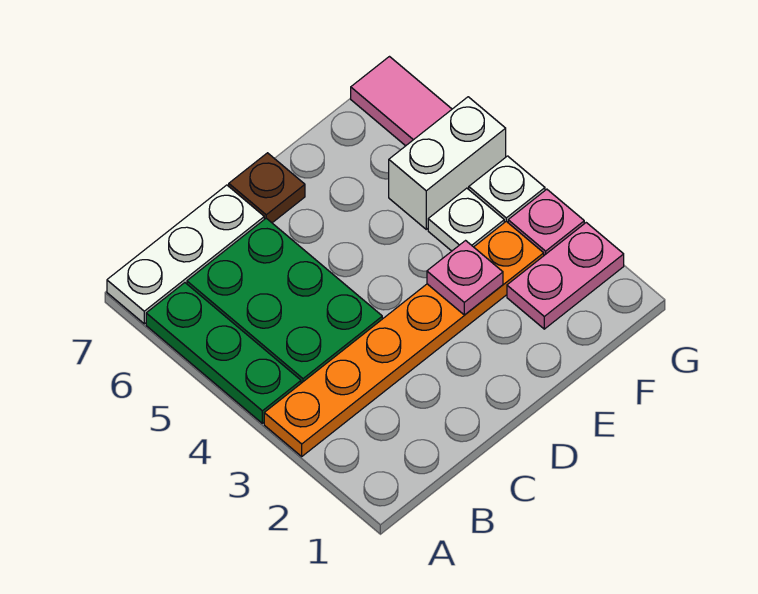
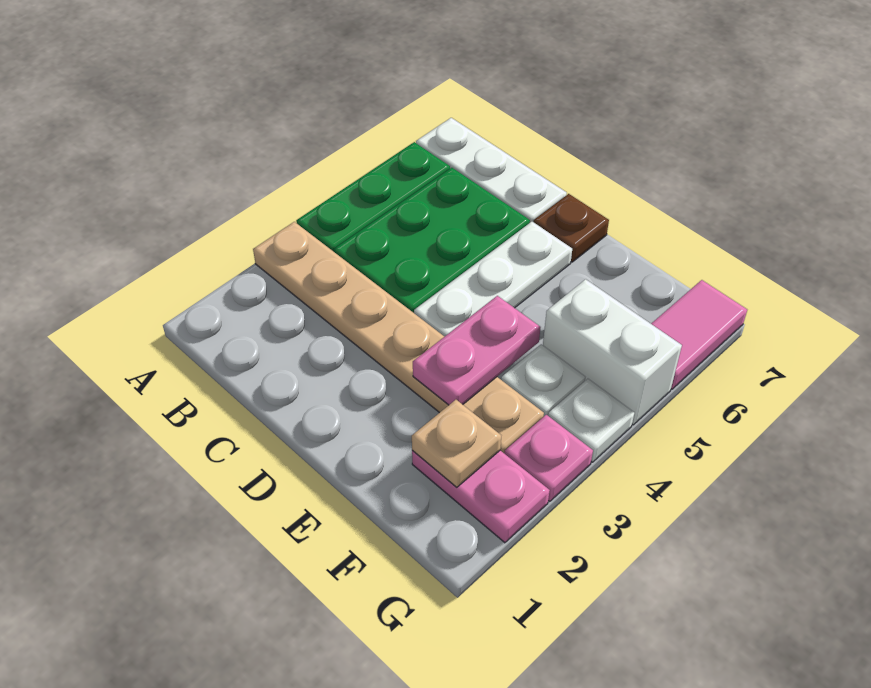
orange 1x6 plate [264,221,544,456] -> tan 1x6 plate [253,222,544,454]
none -> white 1x3 plate [414,222,572,337]
pink 1x1 plate [427,241,503,315] -> pink 1x2 plate [413,296,541,405]
none -> tan 1x1 plate [412,400,501,487]

